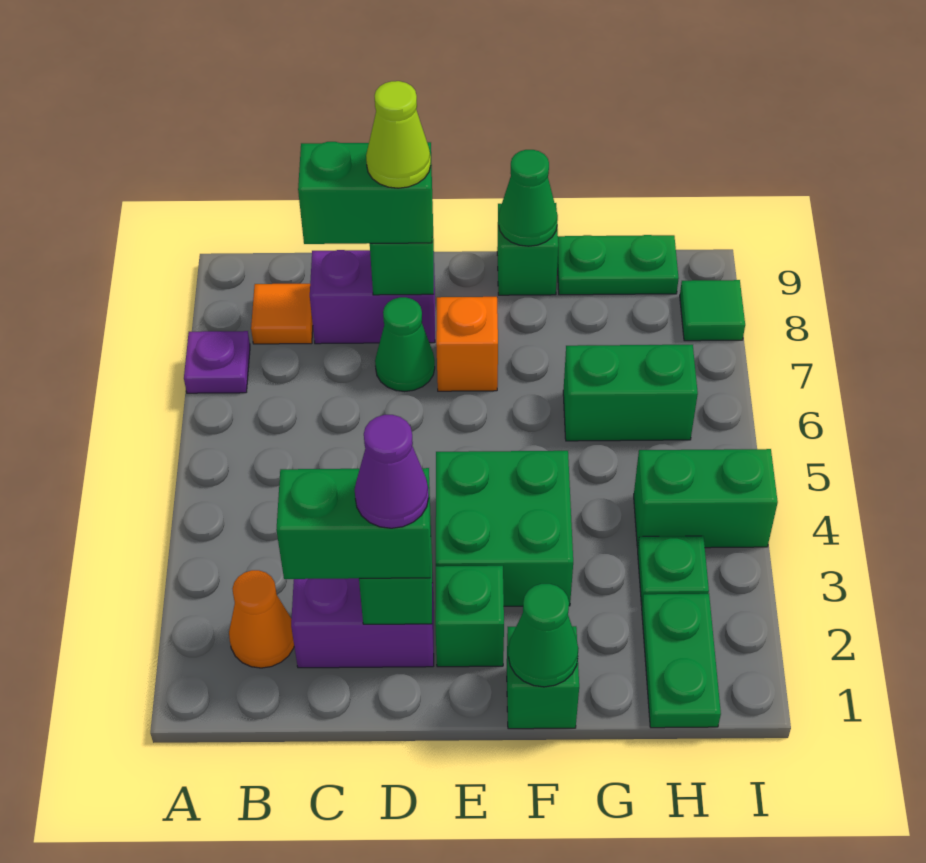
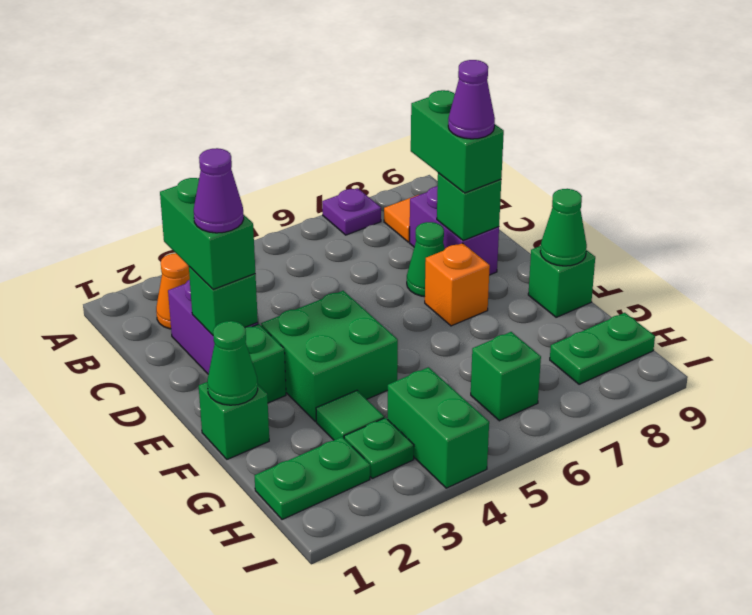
lime 1x1 cone [366,81,431,188] -> purple 1x1 cone [448,60,495,139]
green 1x2 brick [563,345,698,441] -> green 1x1 brick [471,332,541,421]
green 1x2 plate [557,235,679,295] -> green 1x2 plate turned to [550,313,655,384]
green 1x1 tile [680,280,745,341] -> green 1x1 tile moved to [316,390,384,440]

